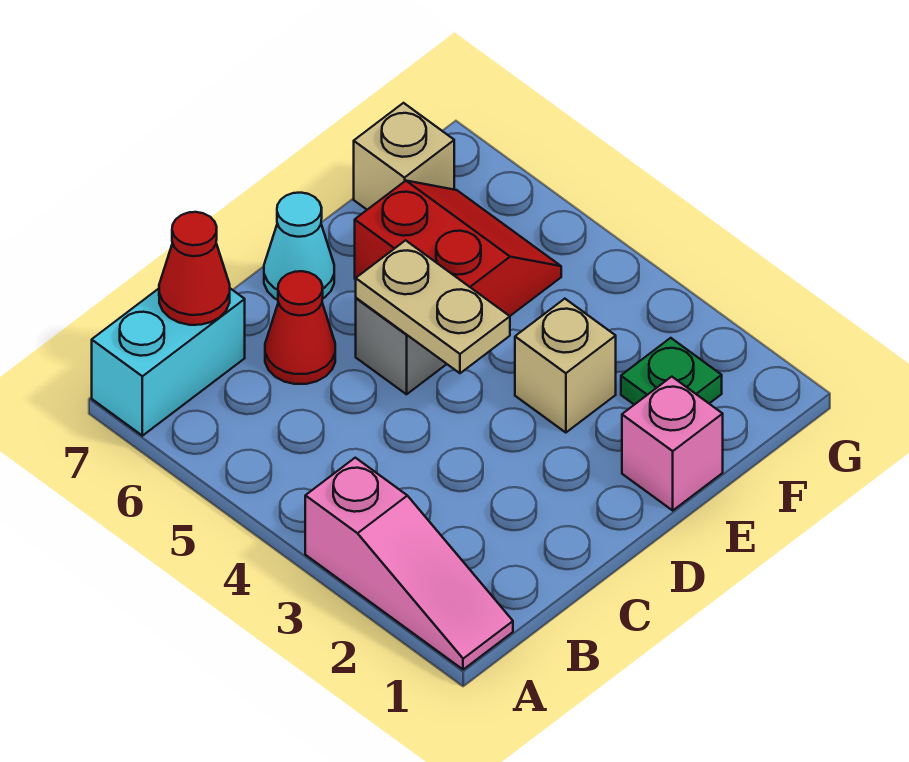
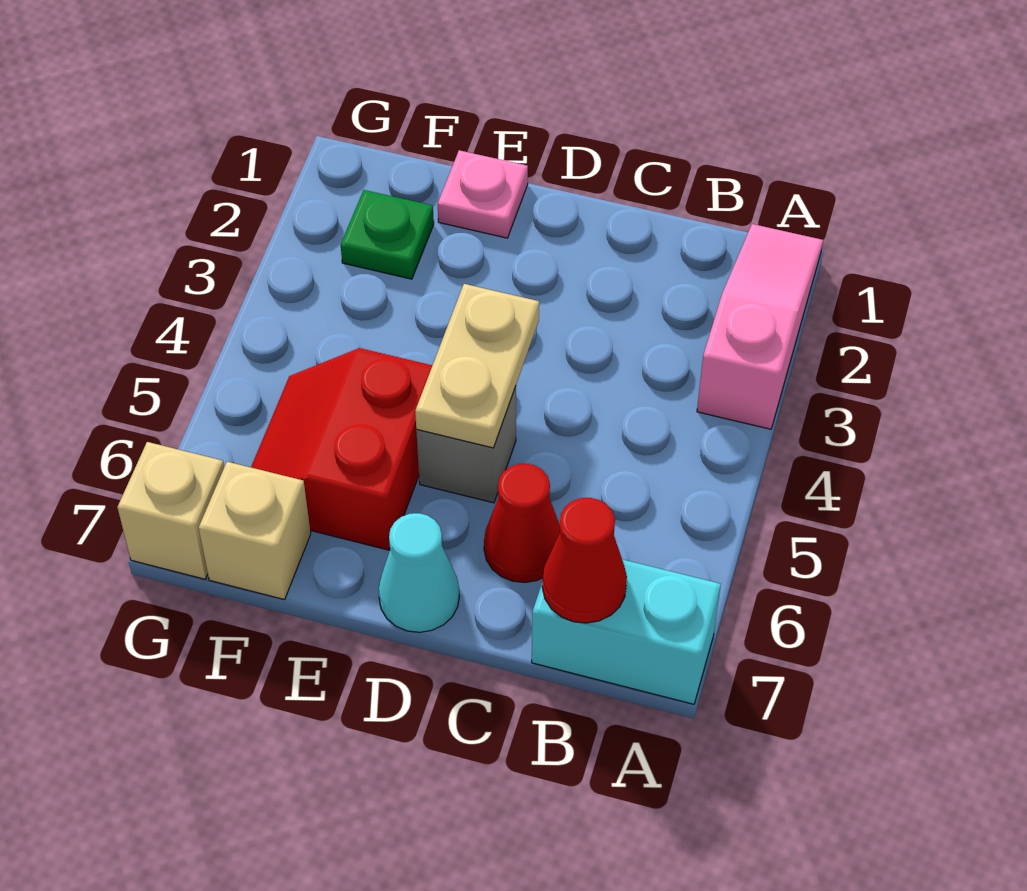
pink 1x1 brick [622,377,723,510] -> pink 1x1 plate [438,150,528,238]
tan 1x1 brick [515,299,616,433] -> tan 1x1 brick moved to [117,442,224,579]

